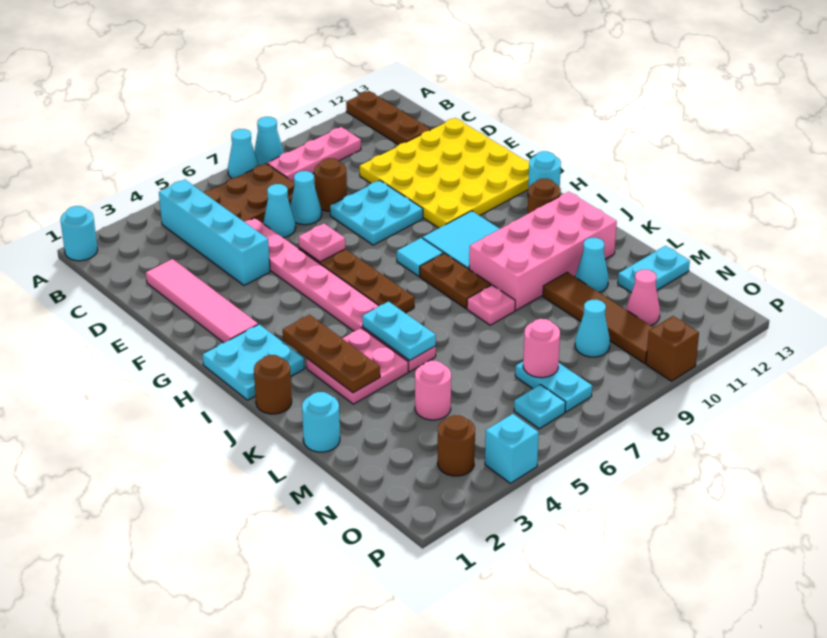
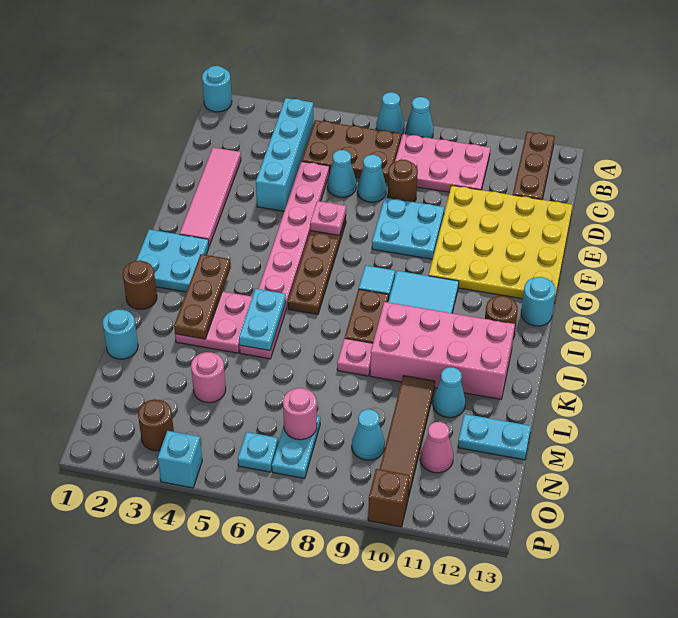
pink 1x3 plate [267,127,361,182] -> pink 2x3 plate [395,134,490,192]

